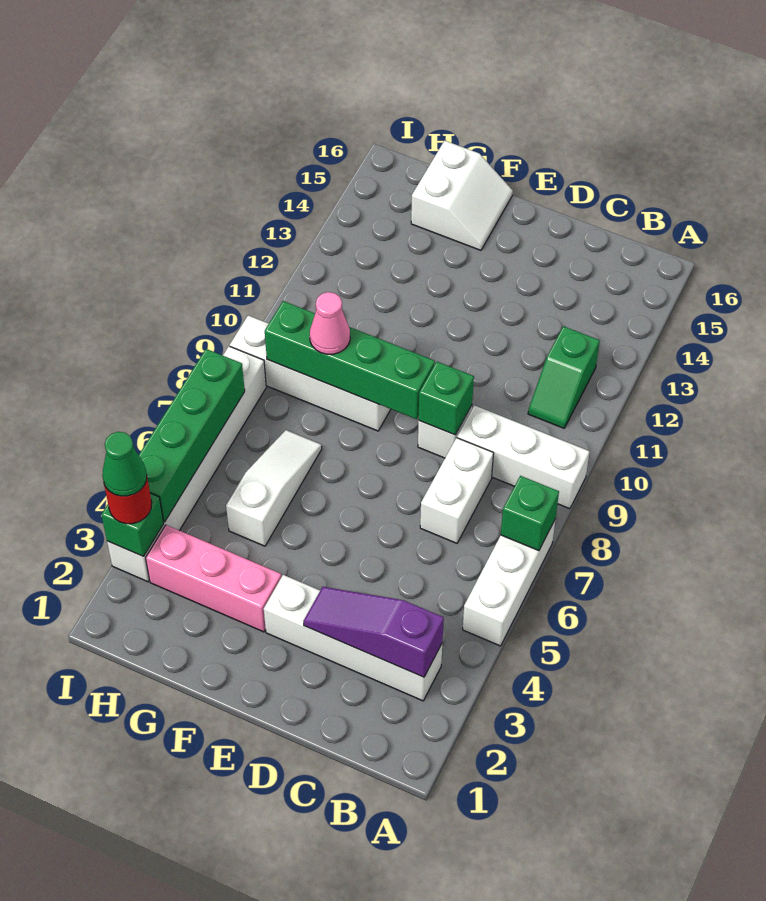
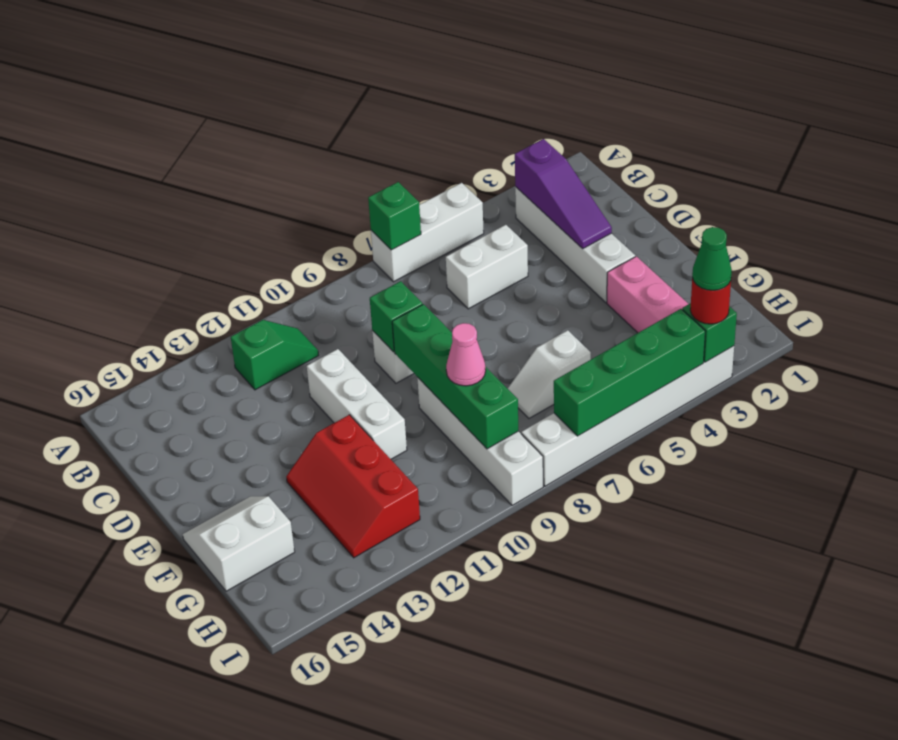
white 1x3 brick [457,405,590,509] -> white 1x3 brick moved to [307,349,407,459]
white 1x2 brick [420,438,494,543] -> white 1x2 brick moved to [446,225,528,309]
none -> red 2x3 slope [286,415,420,558]
white 1x3 slope [226,430,322,546] -> white 1x2 slope [508,330,591,418]

